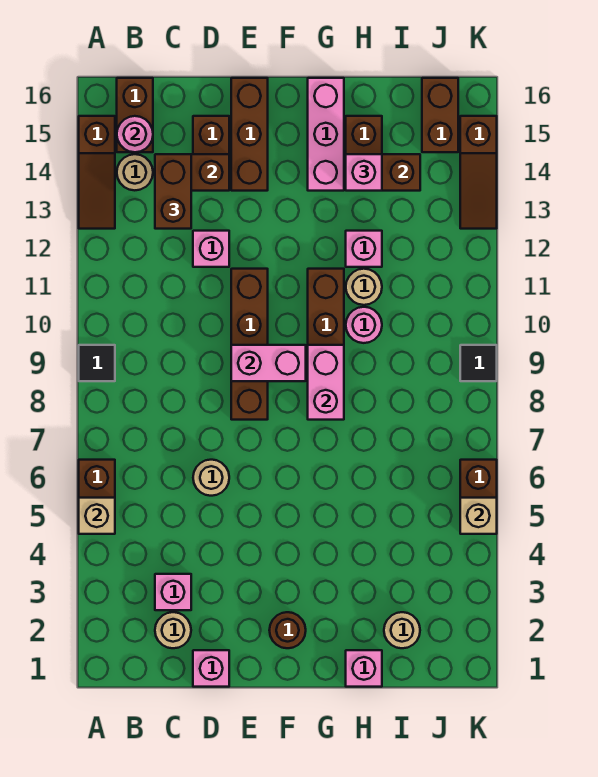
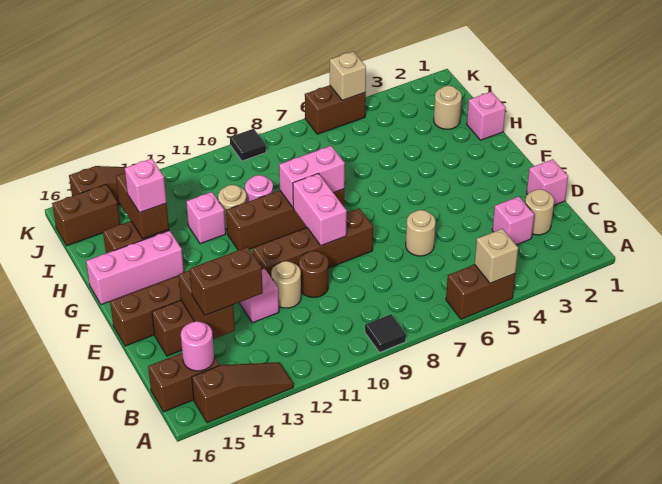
tan 1x1 round brick [117,154,153,190] -> tan 1x1 round brick moved to [271,261,301,308]
brown 1x1 round brick [269,612,306,648] -> brown 1x1 round brick moved to [299,251,328,297]

